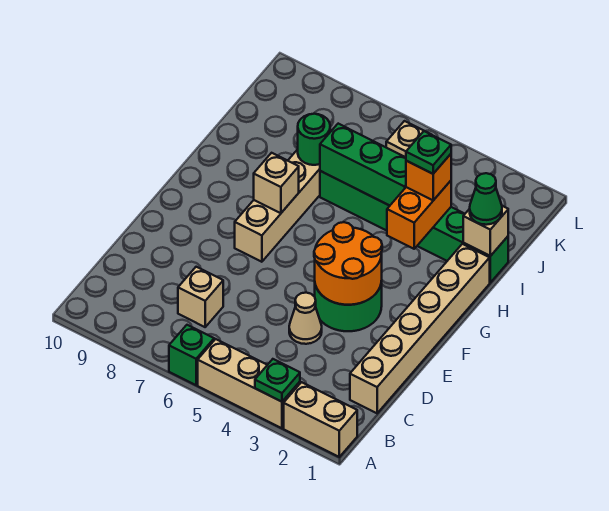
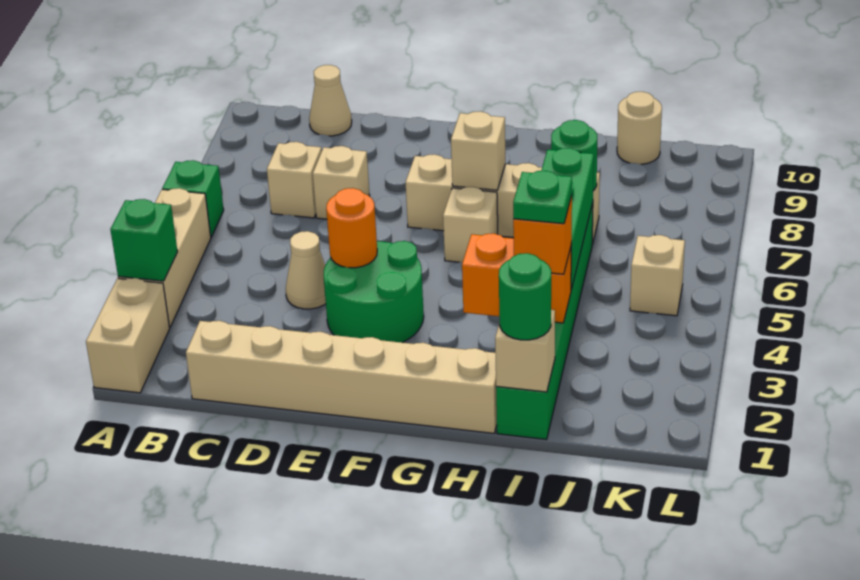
green 1x1 plate [255,359,300,402] -> green 1x1 brick [110,199,178,281]
none -> tan 1x1 cone [309,65,352,136]
none -> tan 1x1 brick [313,146,370,219]
orange 2x2 round brick [314,222,382,305] -> orange 1x1 round brick [326,188,377,268]
none -> tan 1x1 brick [443,187,498,262]
green 1x1 cone [470,173,502,225] -> green 1x1 round brick [499,253,551,340]
none -> tan 1x1 round brick [617,92,662,164]

